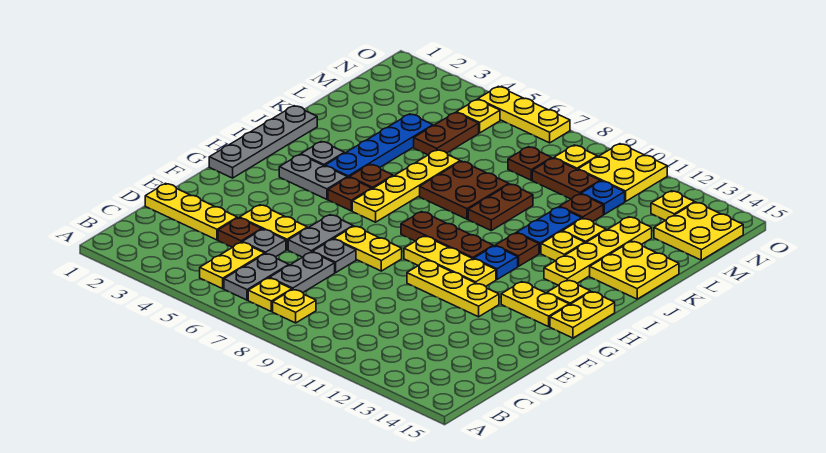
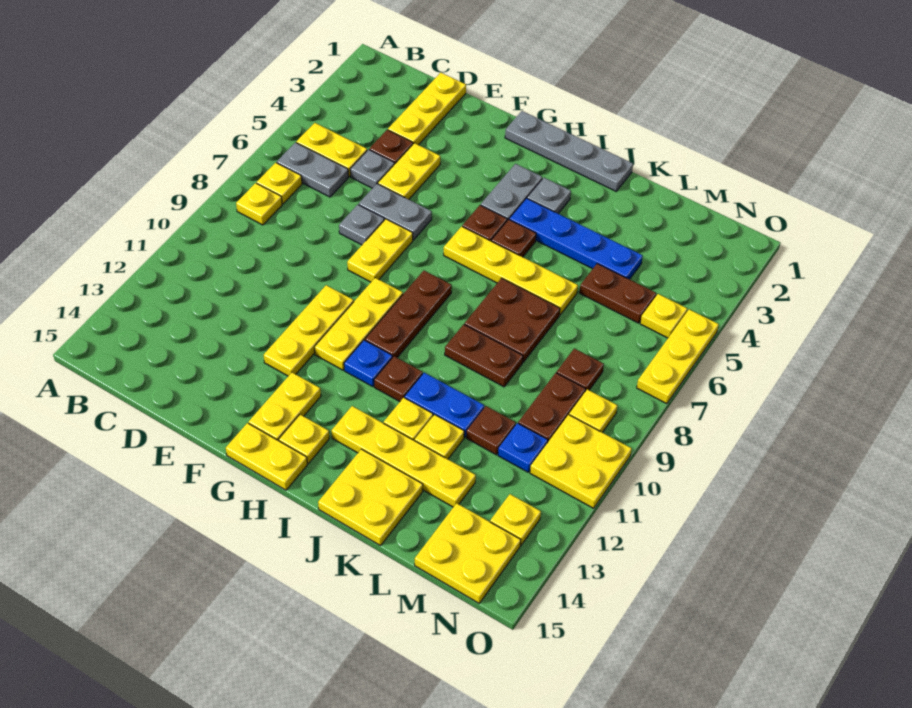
grey 1x2 plate [270,252,335,293] -> none

